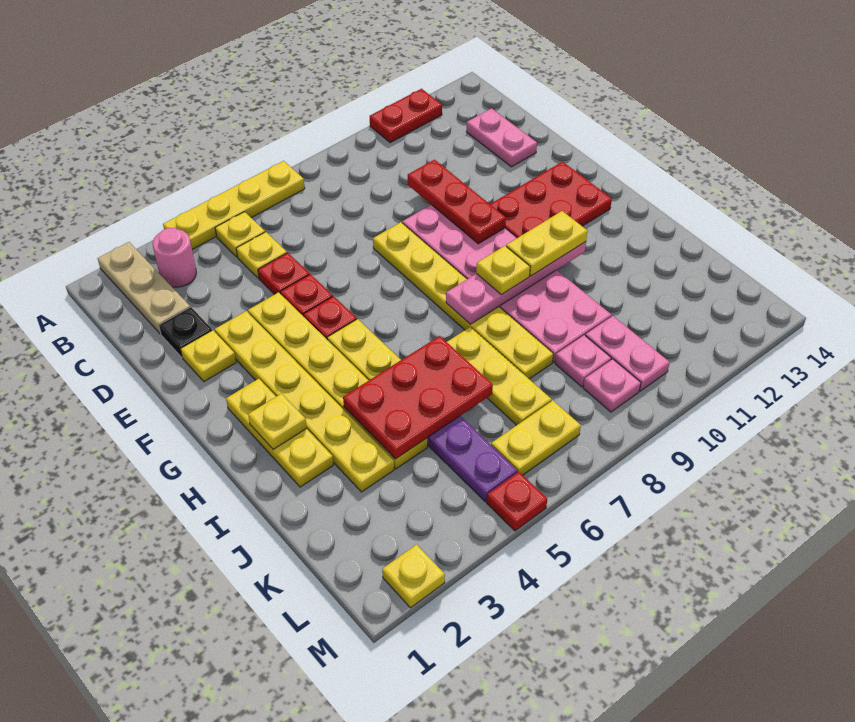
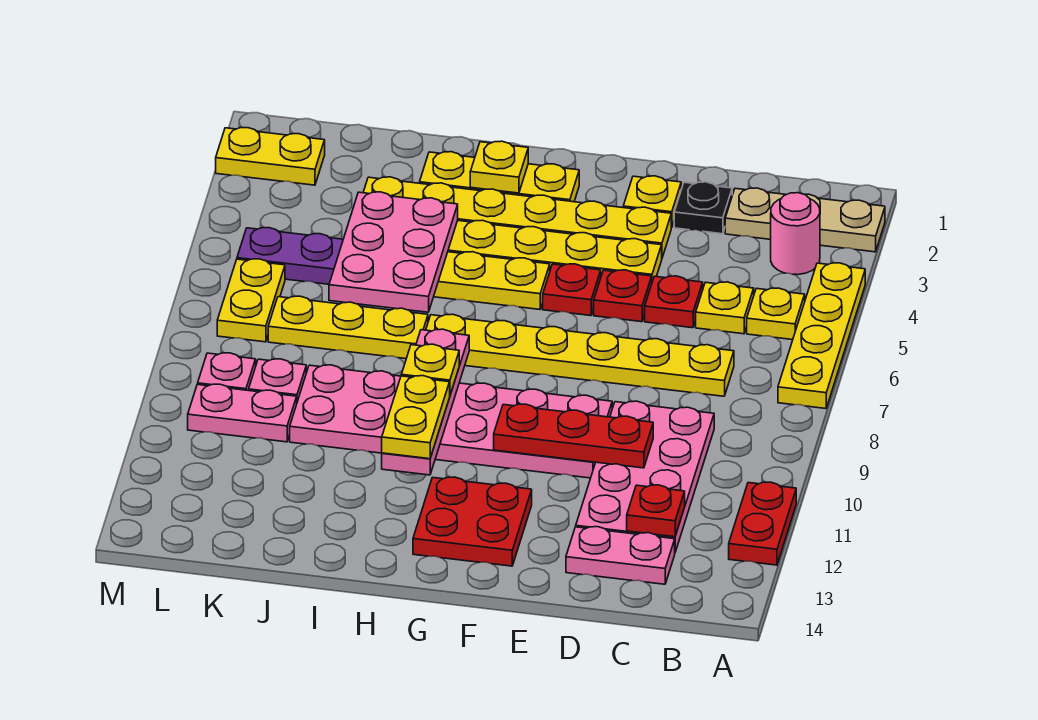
none -> pink 2x4 plate [576,401,714,552]
yellow 1x6 plate [373,222,553,379] -> yellow 1x6 plate moved to [426,314,734,396]
red 2x3 plate [490,161,612,238] -> red 2x2 plate [413,477,532,566]
red 2x3 plate [343,336,493,459] -> pink 2x3 plate [329,192,458,312]
yellow 1x1 plate [382,544,445,608] -> yellow 1x2 plate [216,128,325,185]
red 1x1 plate [487,472,547,531] -> red 1x1 plate moved to [627,485,685,537]

